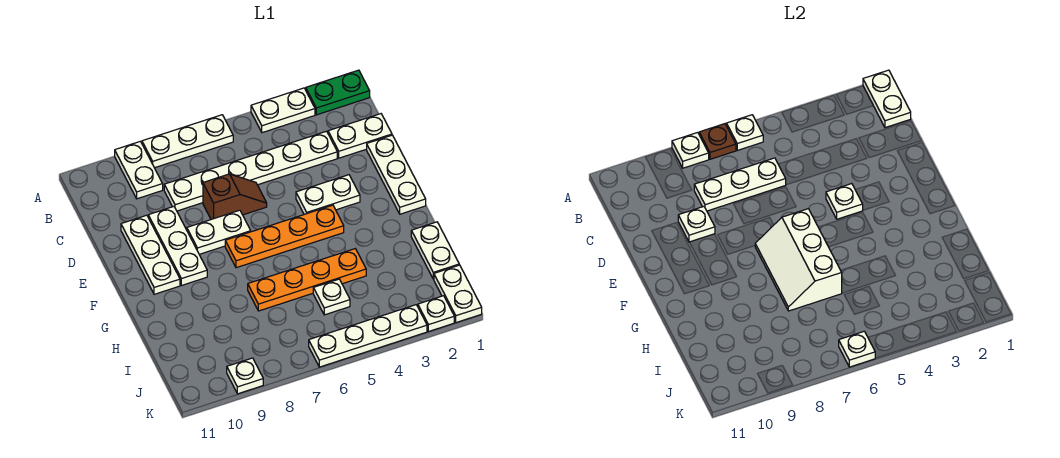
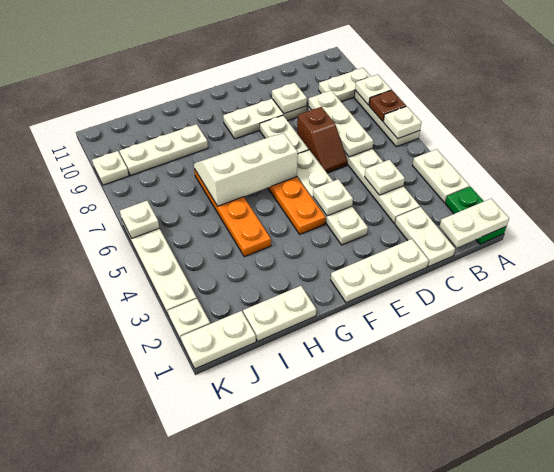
white 1x3 plate [121,215,180,294] -> white 1x3 plate moved to [120,124,208,175]
white 1x2 plate [296,175,360,214] -> white 1x4 plate [297,150,368,245]
white 1x1 plate [313,279,350,315] -> white 1x1 plate moved to [365,160,405,195]

